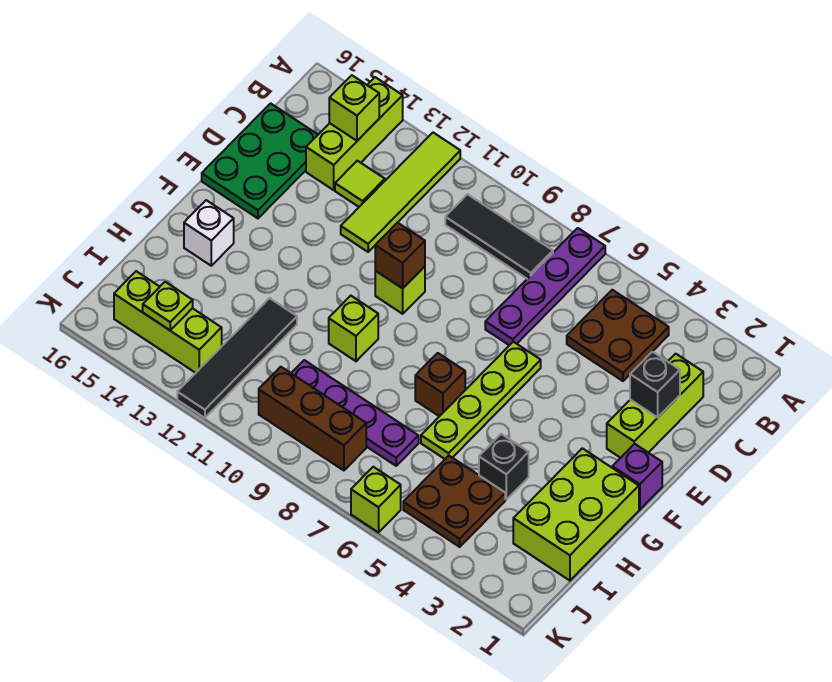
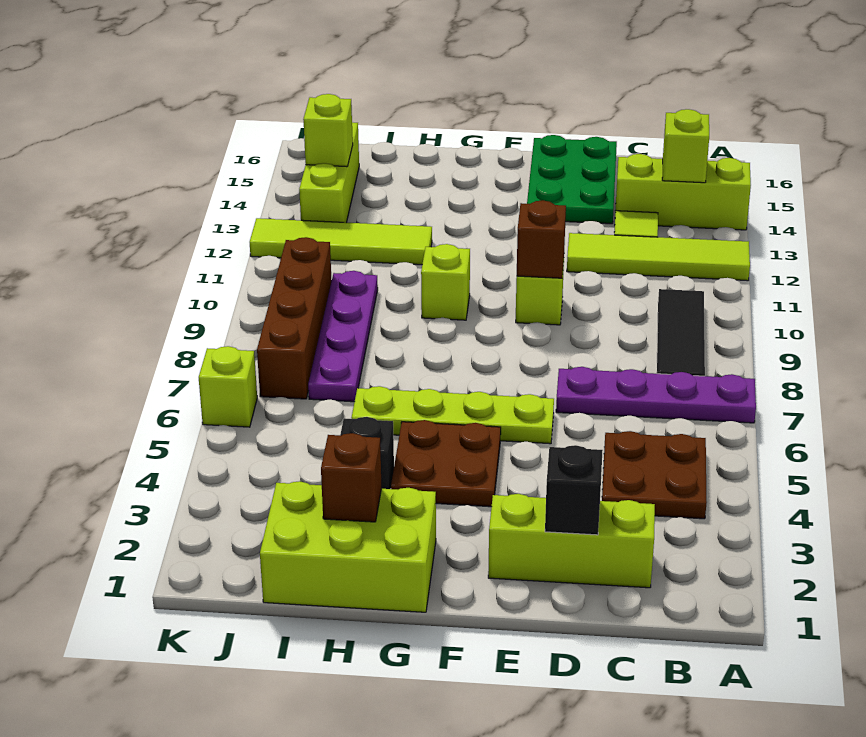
green 2x3 plate [202,103,318,218] -> green 2x3 plate turned to [527,135,617,224]
purple 1x1 brick [612,444,662,509] -> none
brown 1x1 brick [415,353,465,416] -> brown 1x1 brick moved to [321,433,381,522]
white 1x1 brick [184,200,234,266] -> none
black 1x4 tile [177,298,297,418] -> lime 1x4 tile [250,218,432,265]
brown 2x2 plate [403,456,505,547] -> brown 2x2 plate moved to [391,420,501,507]
brown 1x3 brick [259,367,366,470] -> brown 1x4 brick [257,237,332,399]
lime 1x1 plate [143,282,193,330] -> lime 1x1 brick [303,94,353,167]

